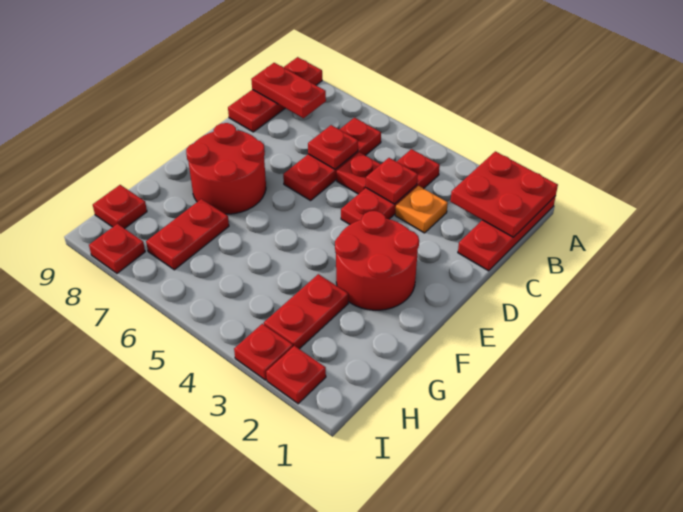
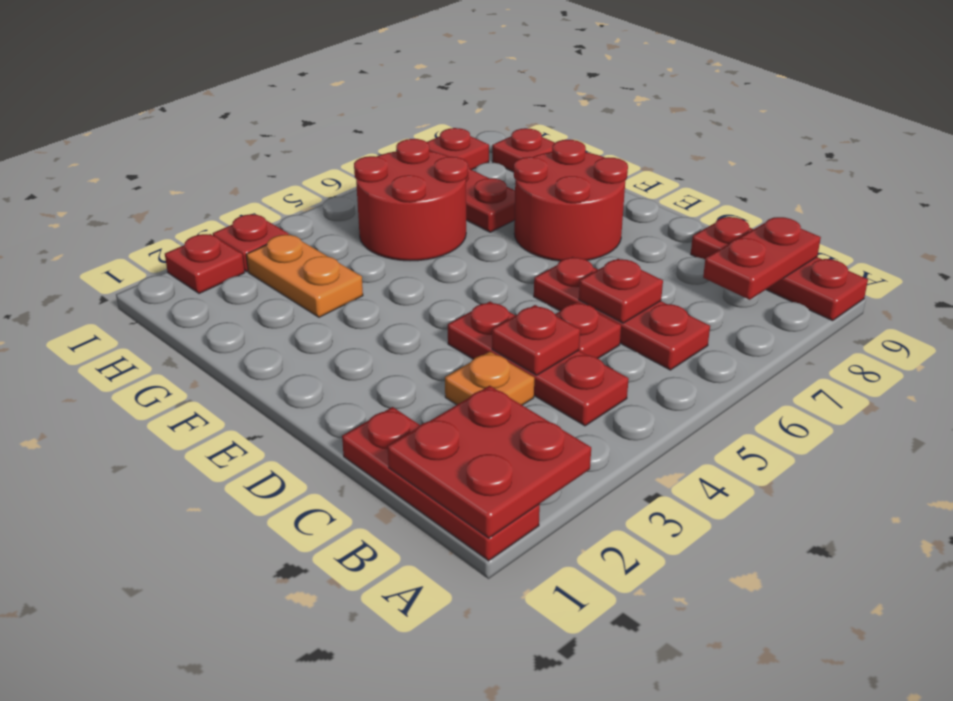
red 2x2 round brick [335,211,419,310] -> red 2x2 round brick moved to [354,139,468,261]
red 1x2 plate [264,274,348,349] -> orange 1x2 plate [246,235,363,317]

